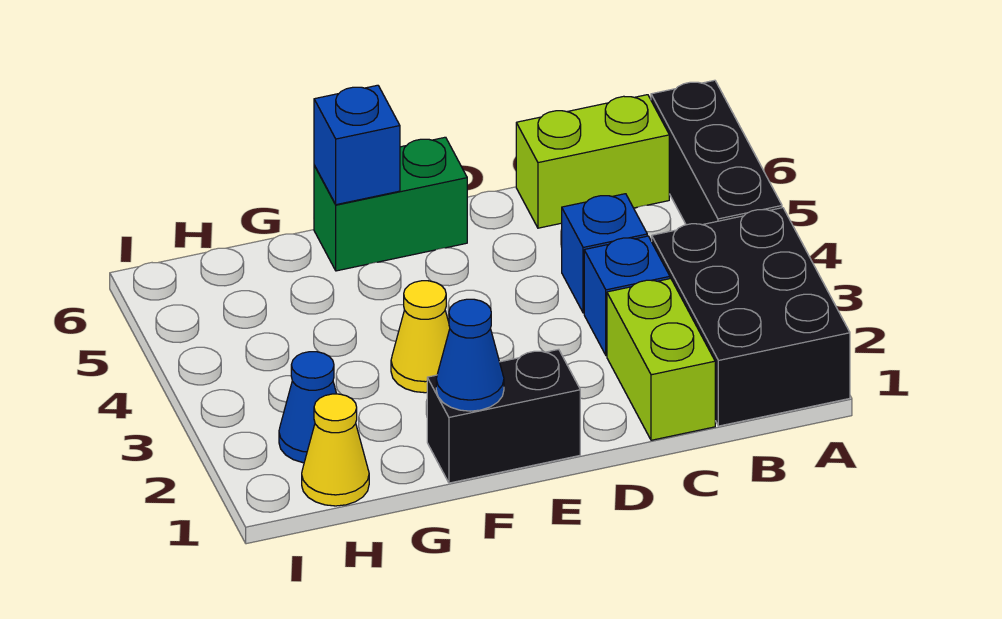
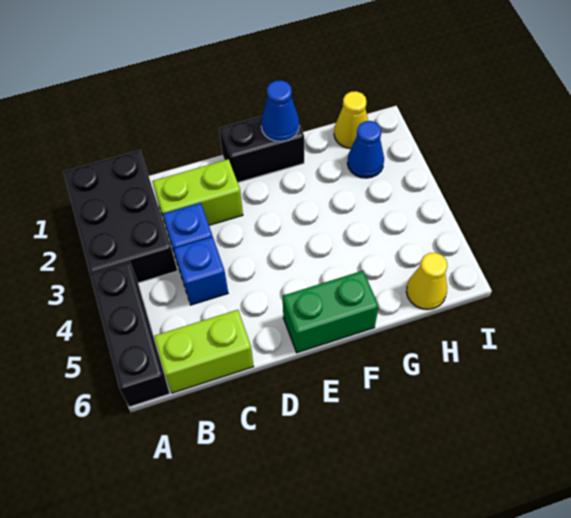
lime 1x2 brick [607,279,715,440] -> lime 1x2 brick turned to [152,159,243,230]
yellow 1x1 cone [391,281,450,393] -> yellow 1x1 cone moved to [406,253,447,309]
blue 1x1 brick [314,85,400,205] -> none

